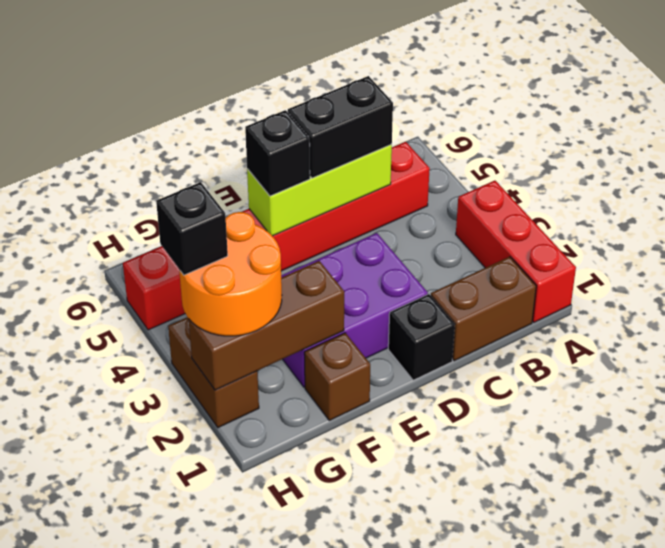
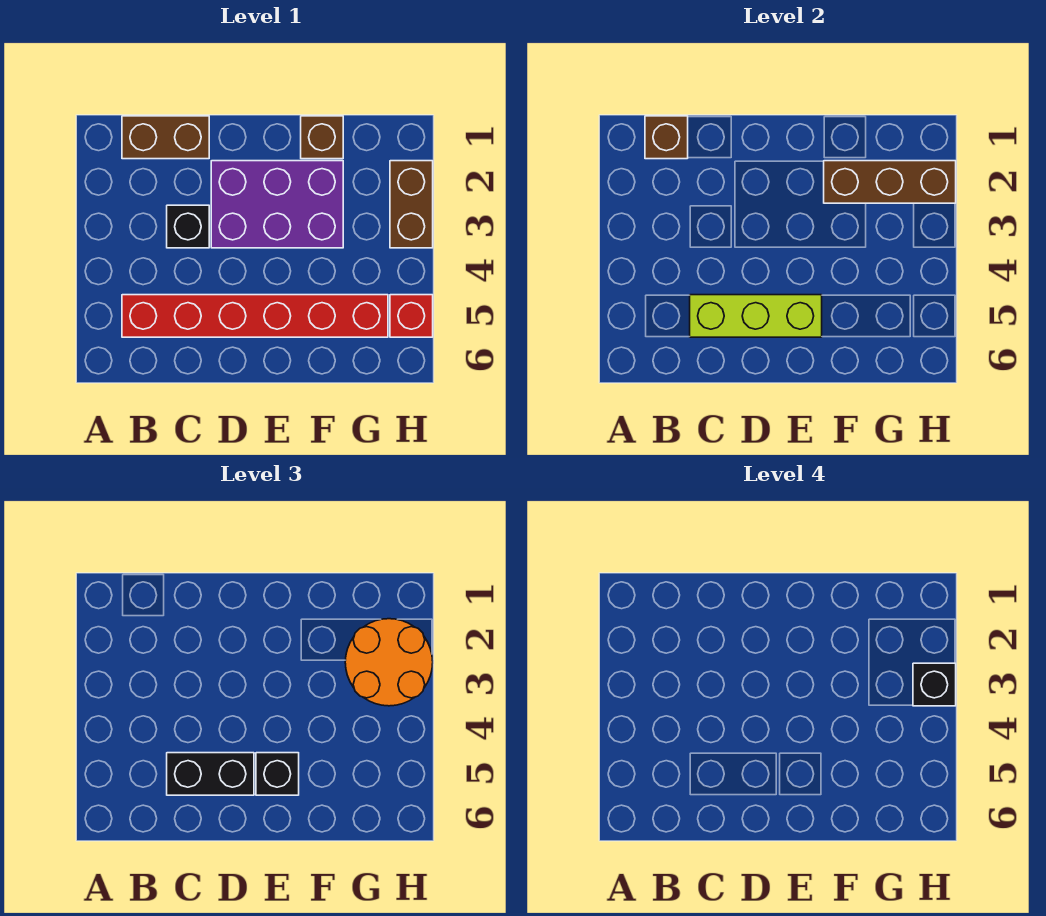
red 1x3 brick [456,181,576,322] -> none
none -> brown 1x1 brick [645,116,688,159]
black 1x1 brick [388,294,455,380] -> black 1x1 brick moved to [167,205,209,248]

